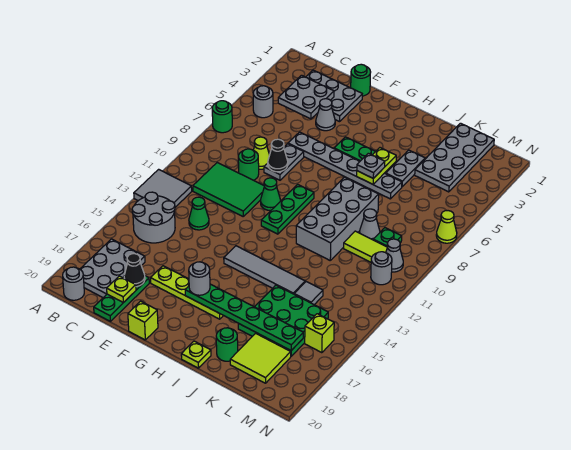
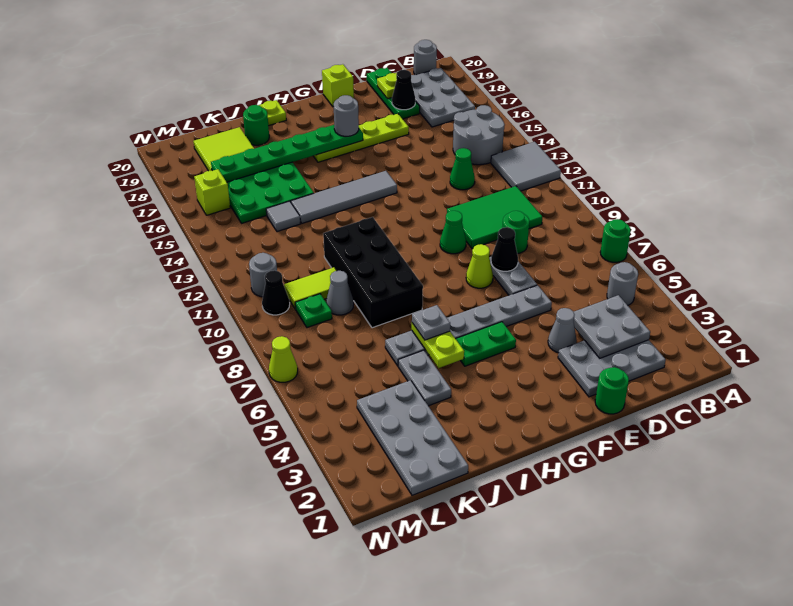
lime 1x1 cone [253,137,270,169] -> lime 1x1 cone moved to [466,244,493,288]
green 1x3 plate [261,184,314,234] -> none
grey 2x4 brick [296,177,379,260] -> black 2x4 brick [323,217,423,328]
grey 1x1 cone [386,239,403,272] -> black 1x1 cone [262,270,290,315]

